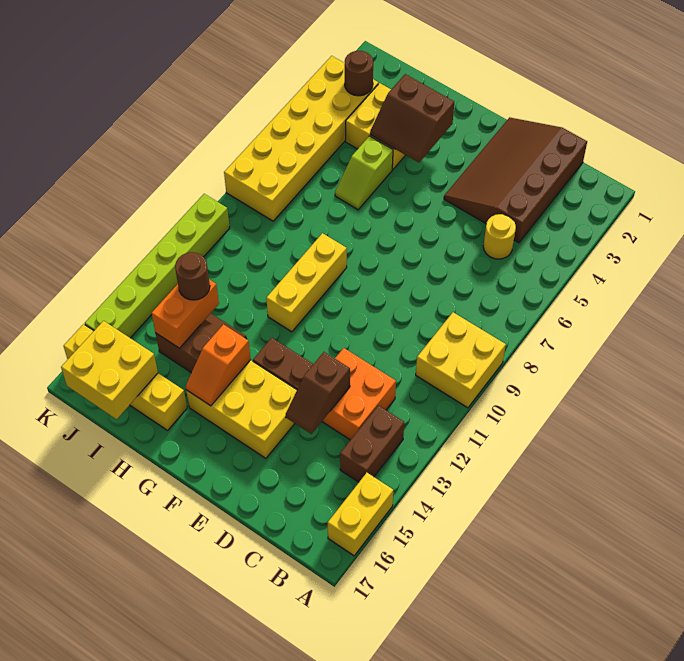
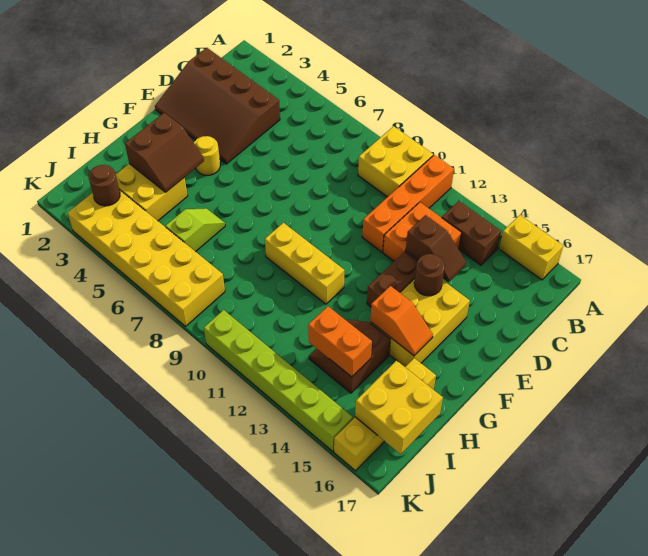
none -> orange 1x4 brick [362,155,454,252]
yellow 1x1 round brick [483,214,516,259] -> yellow 1x1 round brick moved to [194,136,220,175]
lime 1x2 slope [335,136,393,210] -> lime 1x2 slope turned to [166,208,225,252]
brown 1x1 round brick [175,252,210,300] -> brown 1x1 round brick moved to [414,254,445,296]

